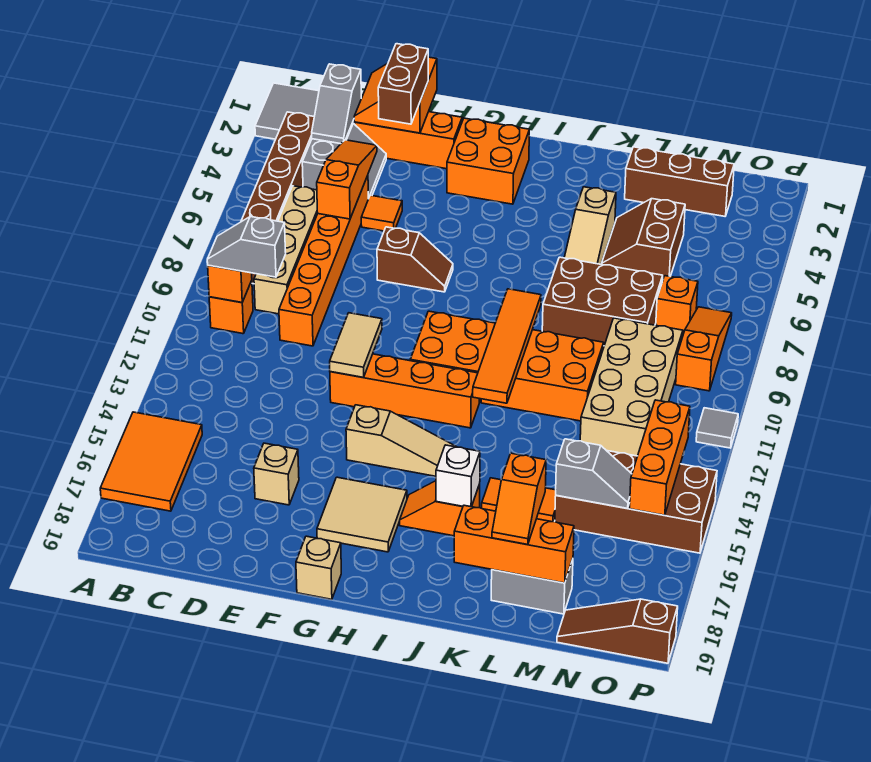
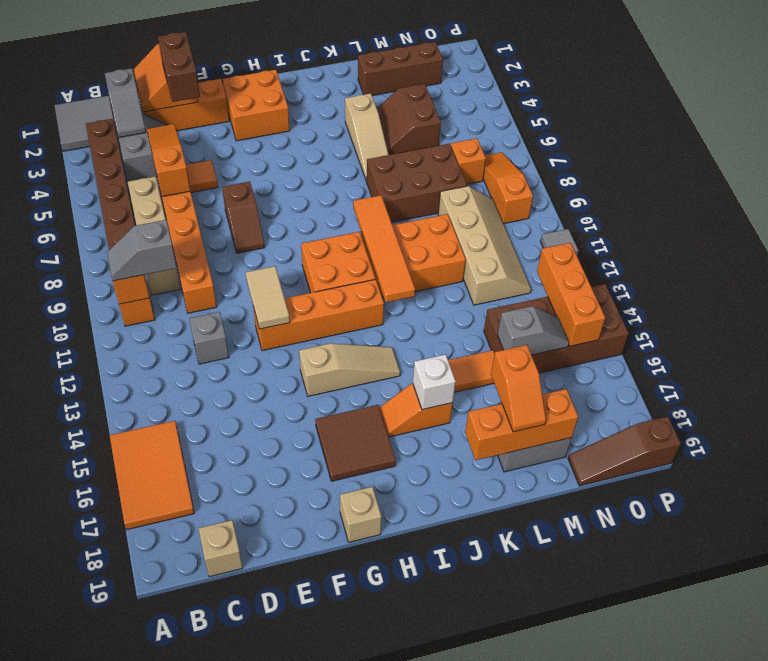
none -> grey 1x1 brick [189,312,229,364]
tan 1x1 brick [254,443,299,505] -> tan 1x1 brick moved to [198,520,243,577]
brown 1x2 slope [377,227,453,292] -> brown 1x2 slope turned to [222,181,265,253]
tan 2x2 tile [317,477,407,552] -> brown 2x2 tile [315,405,396,481]
tan 2x4 brick [580,318,683,456] -> tan 2x4 slope [438,186,531,305]

